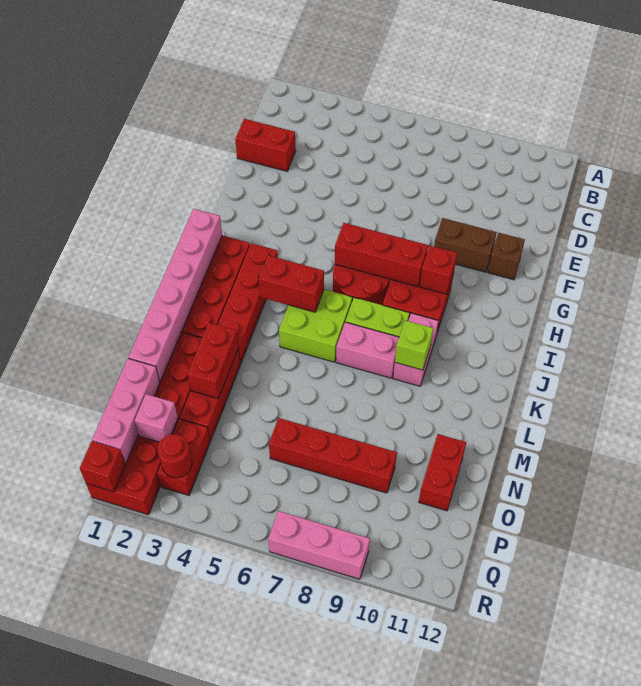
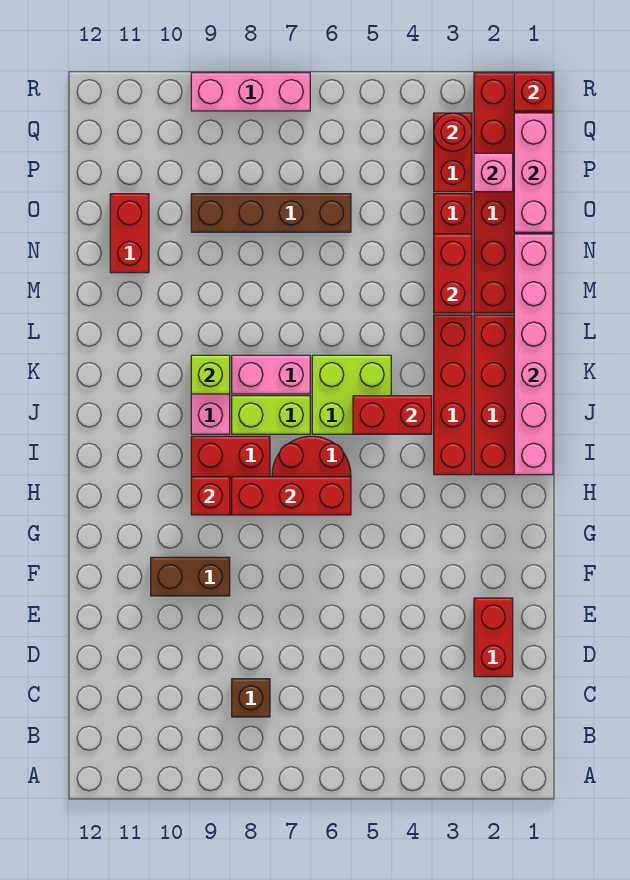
red 1x2 brick [235,119,296,171] -> red 1x2 brick turned to [474,598,513,677]
brown 1x1 brick [488,233,525,280] -> brown 1x1 brick moved to [232,679,270,717]
red 1x4 brick [269,418,397,493] -> brown 1x4 brick [191,194,351,232]

